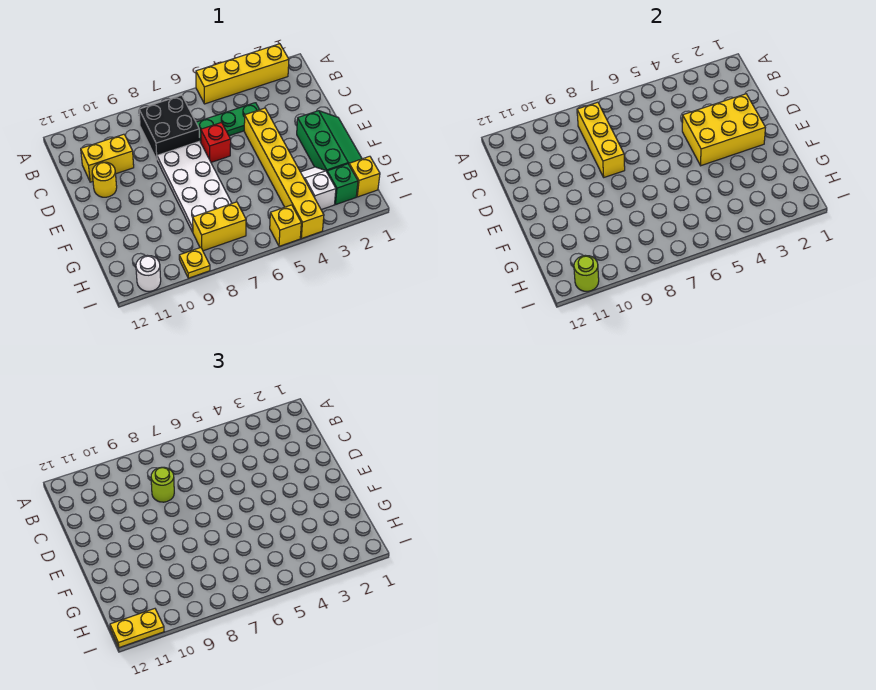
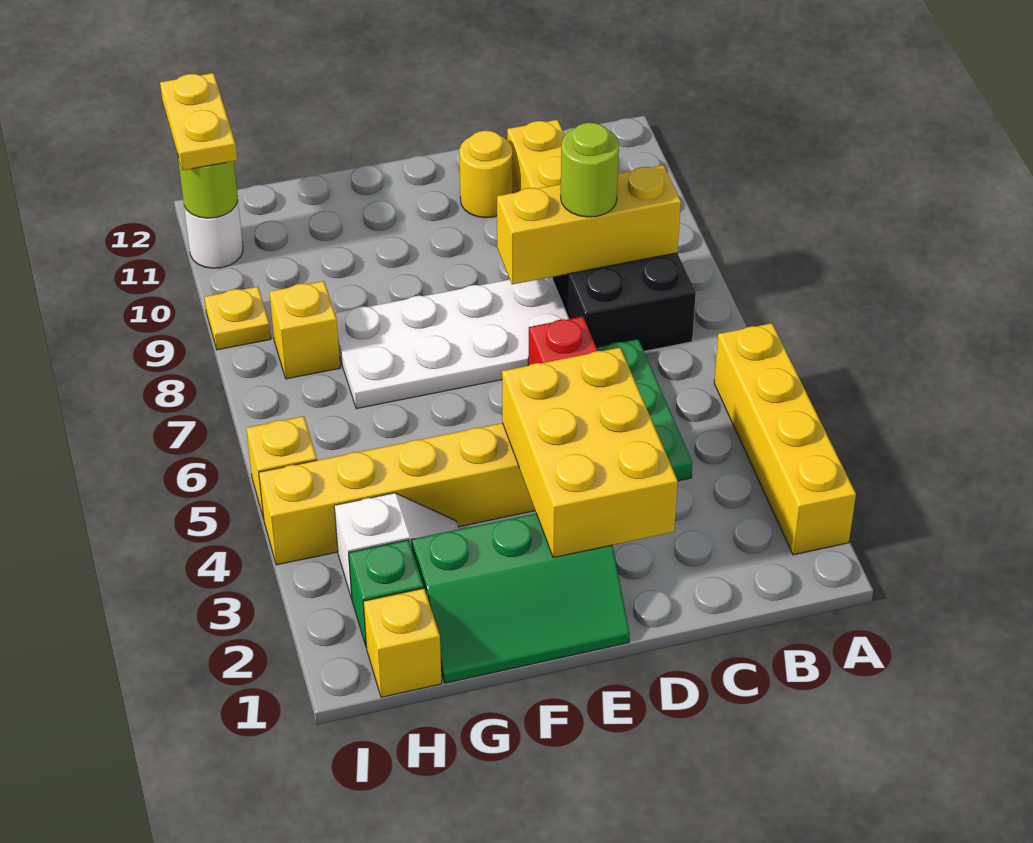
yellow 1x2 brick [193,202,246,251] -> yellow 1x1 brick [269,281,340,379]

